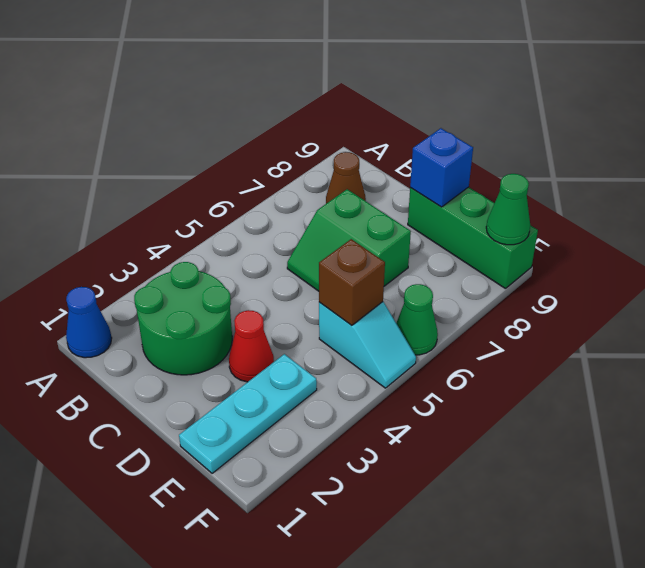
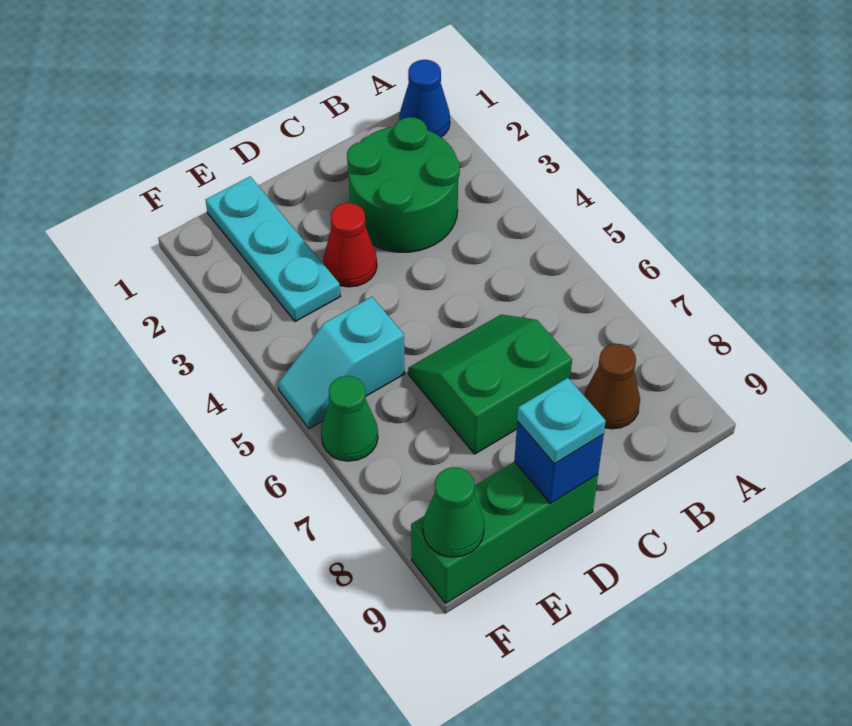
none -> cyan 1x1 plate [517,378,606,464]
brown 1x1 brick [319,239,385,325] -> none

